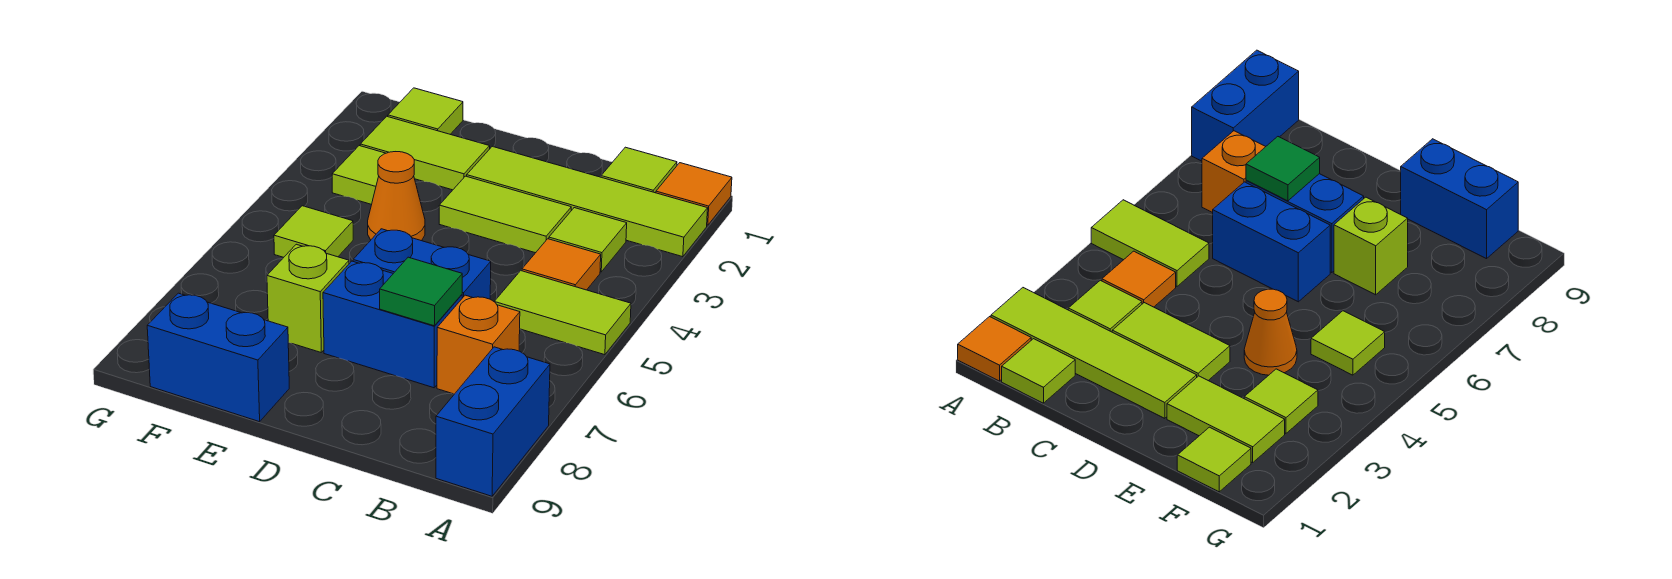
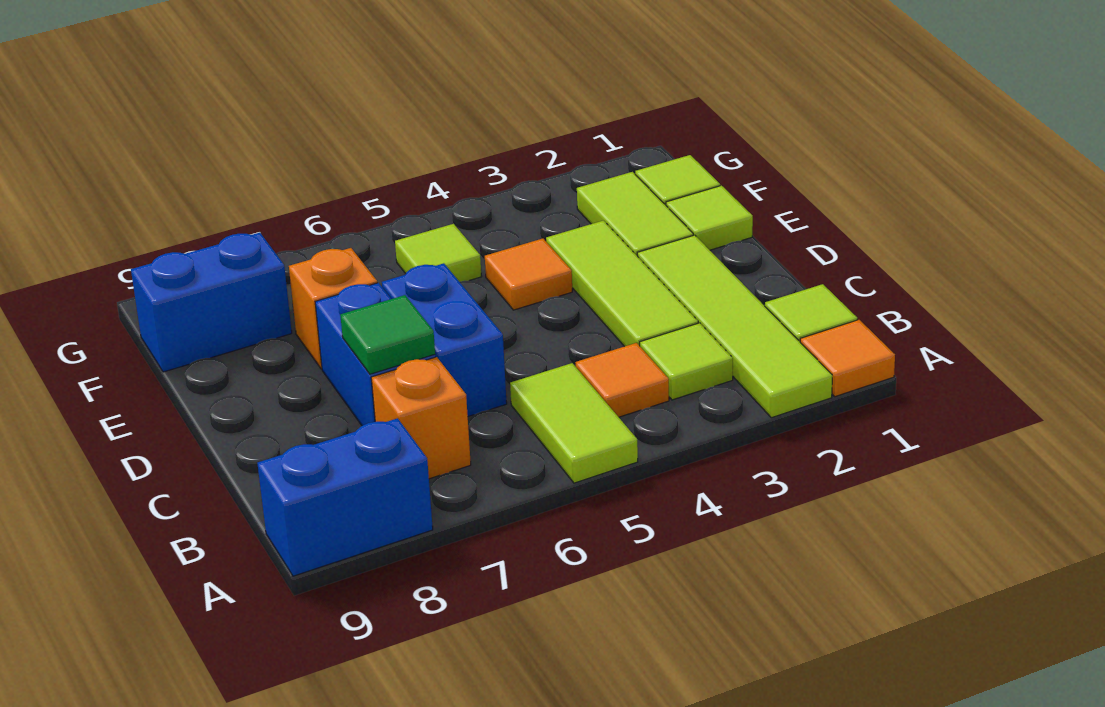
lime 1x2 tile [439,176,571,253] -> lime 1x3 tile [546,221,698,347]
orange 1x1 cone [368,152,425,241] -> orange 1x1 tile [485,239,572,310]
lime 1x1 brick [267,244,349,352] -> orange 1x1 brick [289,248,377,369]
blue 1x2 brick [147,293,289,422] -> blue 1x2 brick turned to [131,233,292,372]
lime 1x1 tile [332,146,386,204] -> lime 1x1 tile moved to [666,186,753,250]

